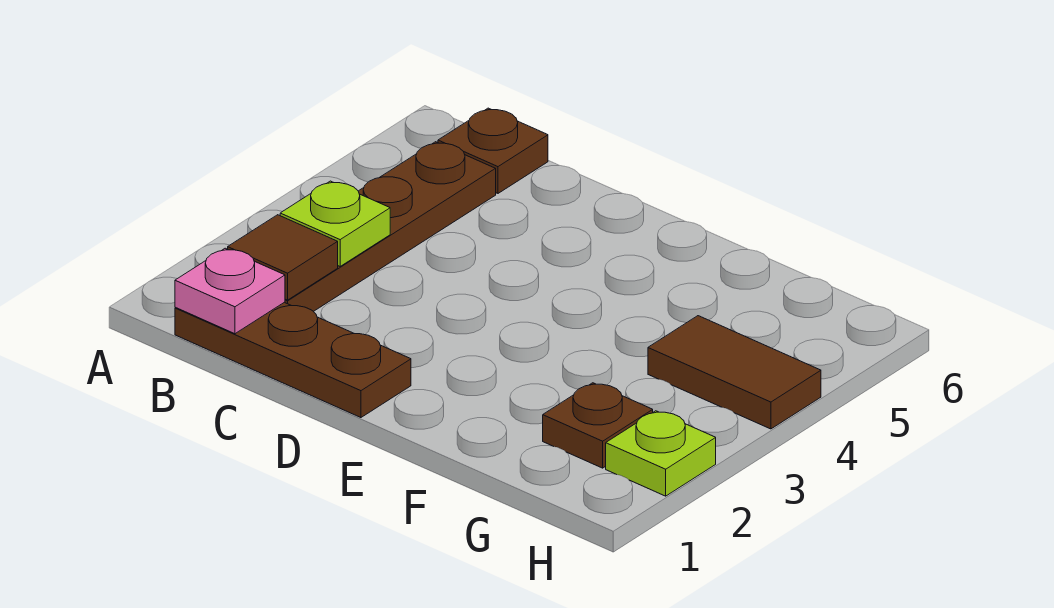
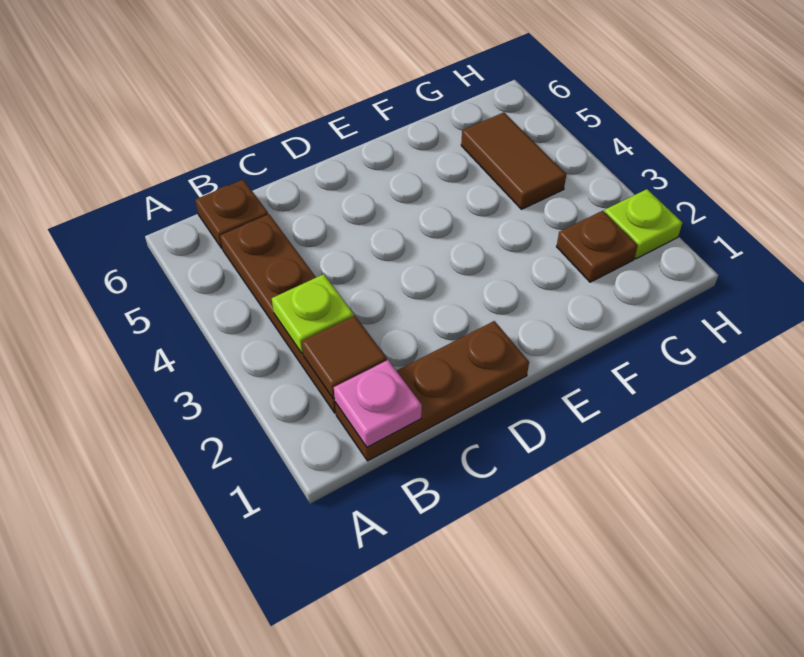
brown 1x2 tile [648,316,821,429] -> brown 1x2 tile turned to [461,112,566,209]

